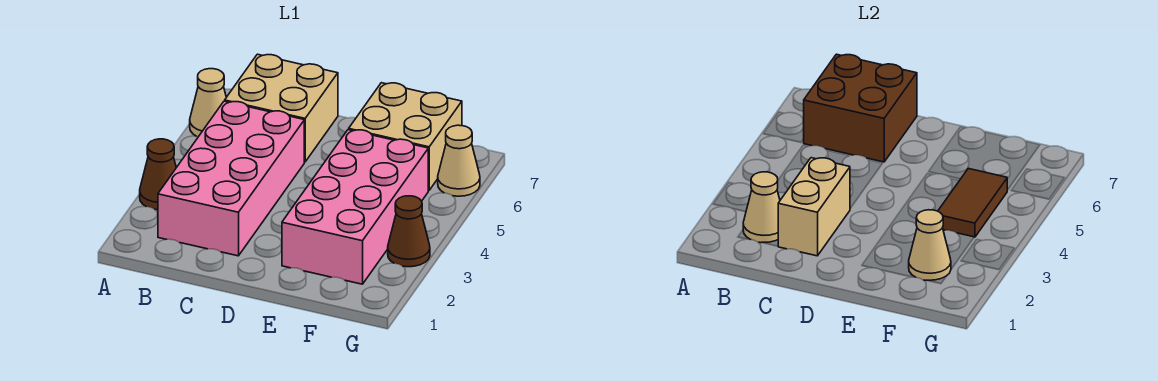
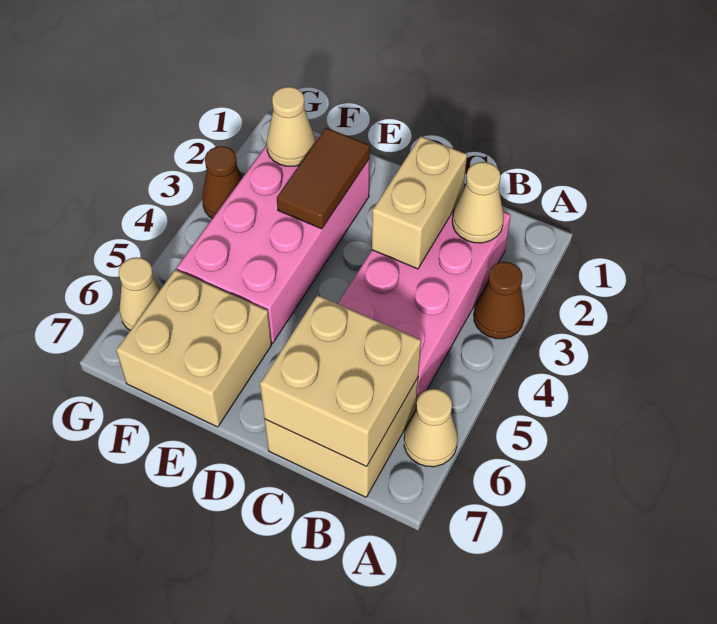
brown 2x2 brick [803,54,917,162] -> tan 2x2 brick [260,295,421,467]
brown 1x2 tile [938,169,1007,237] -> brown 1x2 tile moved to [277,128,370,229]

